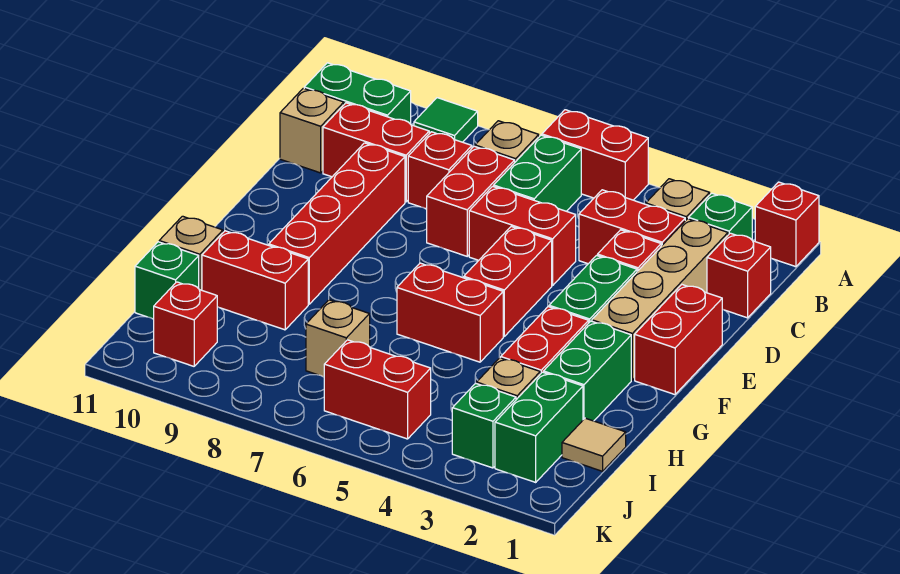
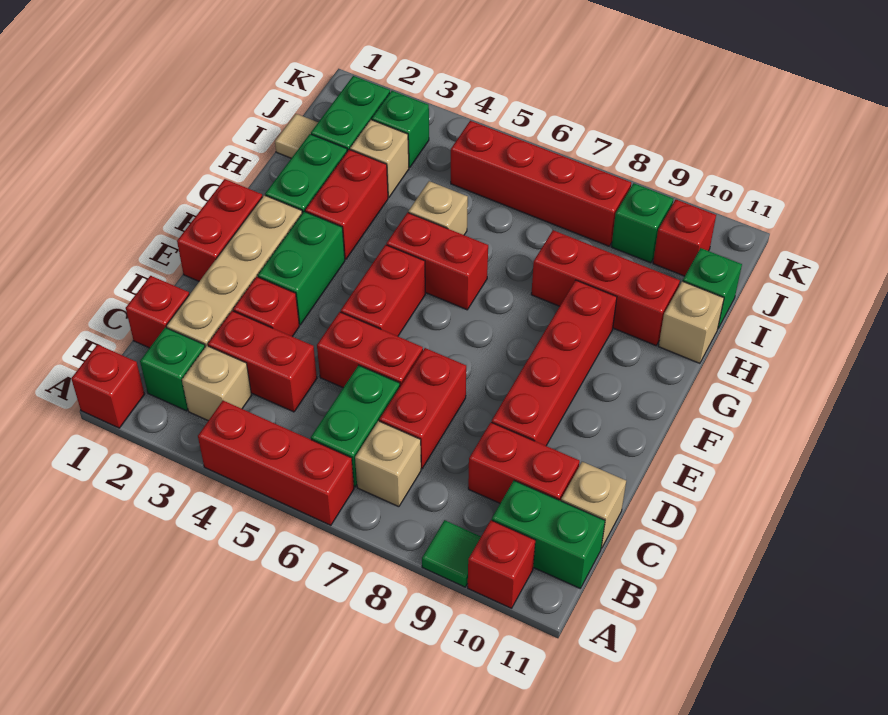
red 1x2 brick [542,110,648,200] -> red 1x3 brick [198,401,354,525]
red 1x1 brick [408,132,472,209] -> red 1x1 brick moved to [468,520,535,608]
red 1x2 brick [202,231,308,330] -> red 1x3 brick [531,230,680,346]
tan 1x1 brick [306,300,370,377] -> tan 1x1 brick moved to [408,181,468,235]
red 1x2 brick [324,340,431,439] -> red 1x4 brick [451,121,631,246]
none -> green 1x1 brick [611,183,673,263]

